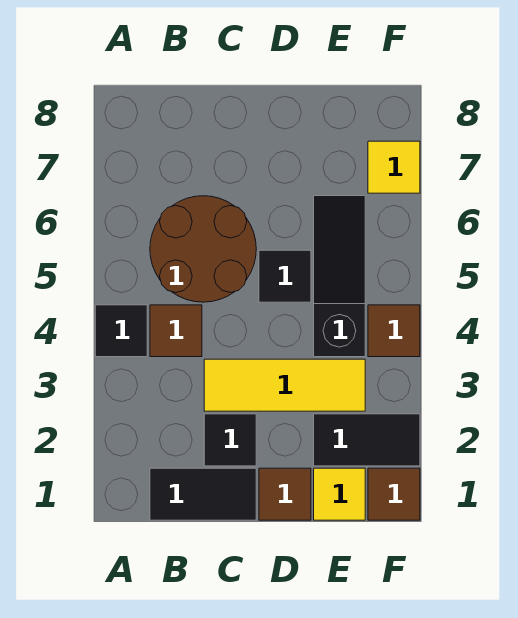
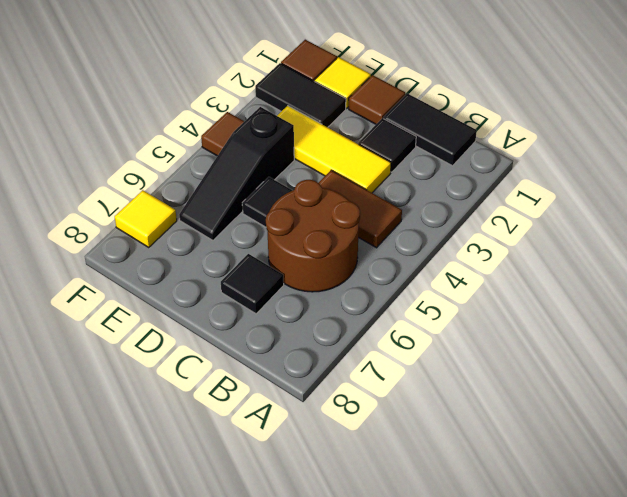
black 1x1 tile [95,305,147,357] -> black 1x1 tile moved to [221,254,284,314]
brown 1x1 tile [150,305,202,357] -> brown 1x2 tile [319,170,402,248]

